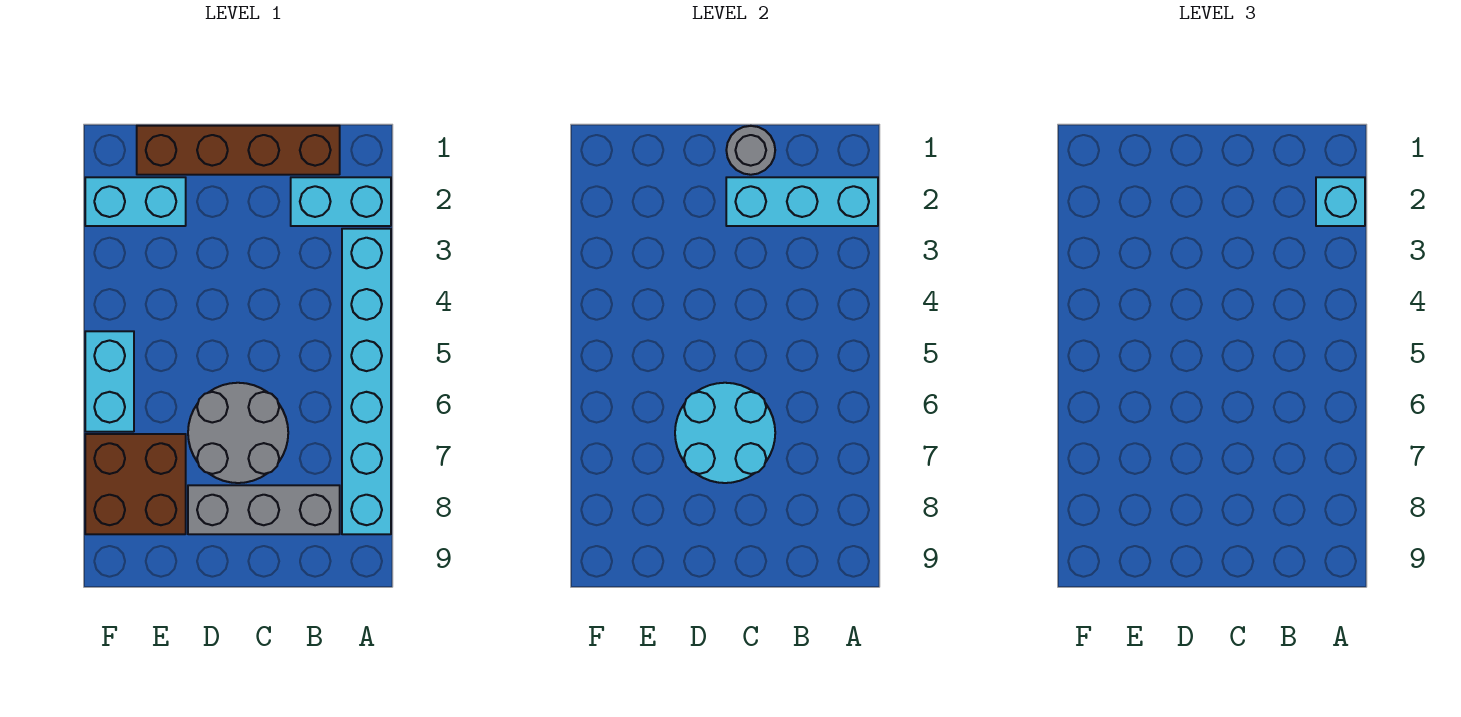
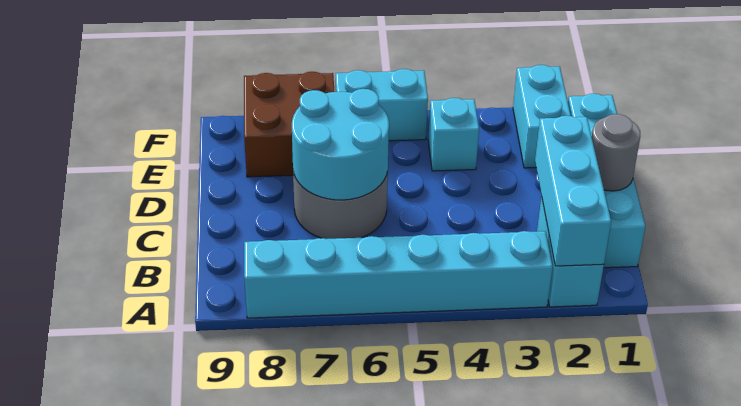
cyan 1x1 brick [1316,177,1365,226] -> cyan 1x1 brick moved to [428,98,479,171]
brown 1x4 brick [137,126,340,175] -> cyan 1x4 brick [568,94,646,268]
grey 1x3 brick [188,485,340,534] -> none

